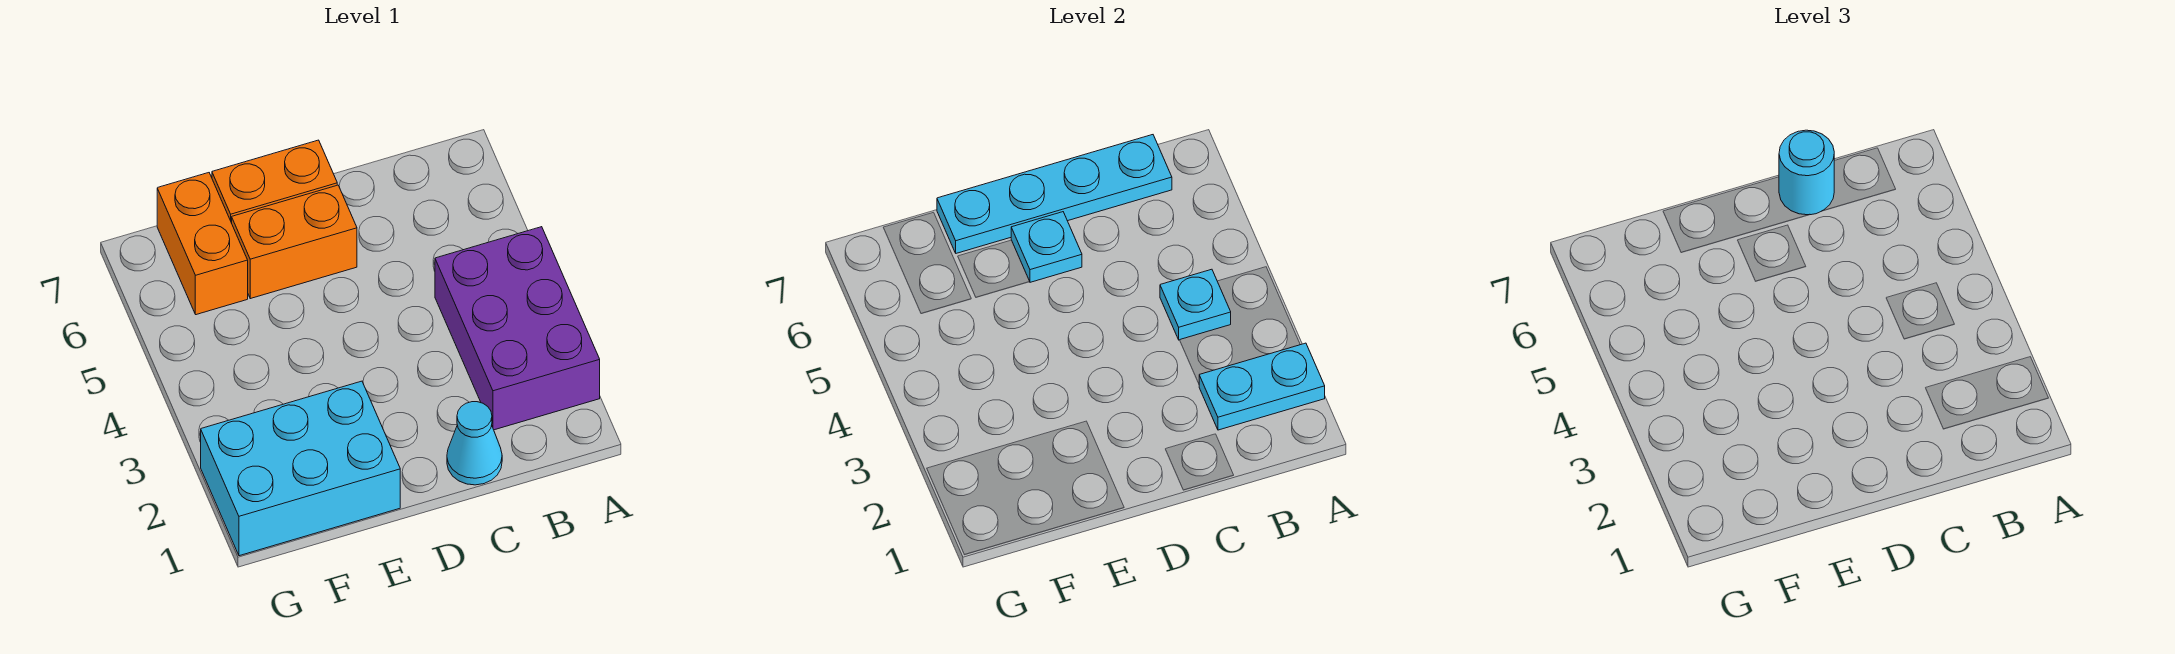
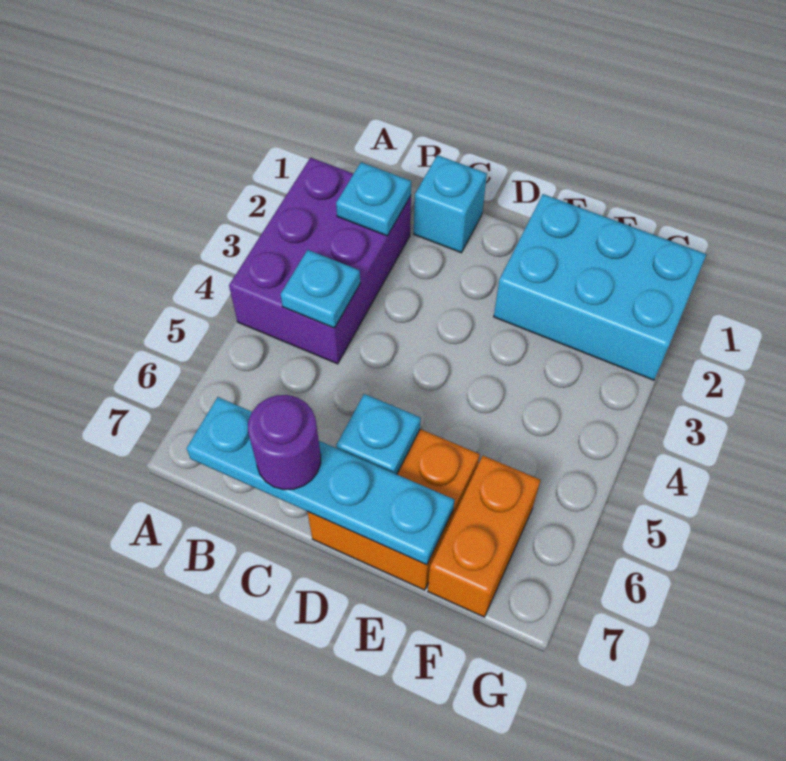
cyan 1x2 plate [1199,343,1325,430] -> cyan 1x1 plate [336,162,411,236]
cyan 1x1 cone [447,402,502,485] -> cyan 1x1 brick [414,155,487,253]
cyan 1x1 round brick [1779,130,1834,215] -> purple 1x1 round brick [248,395,321,490]

